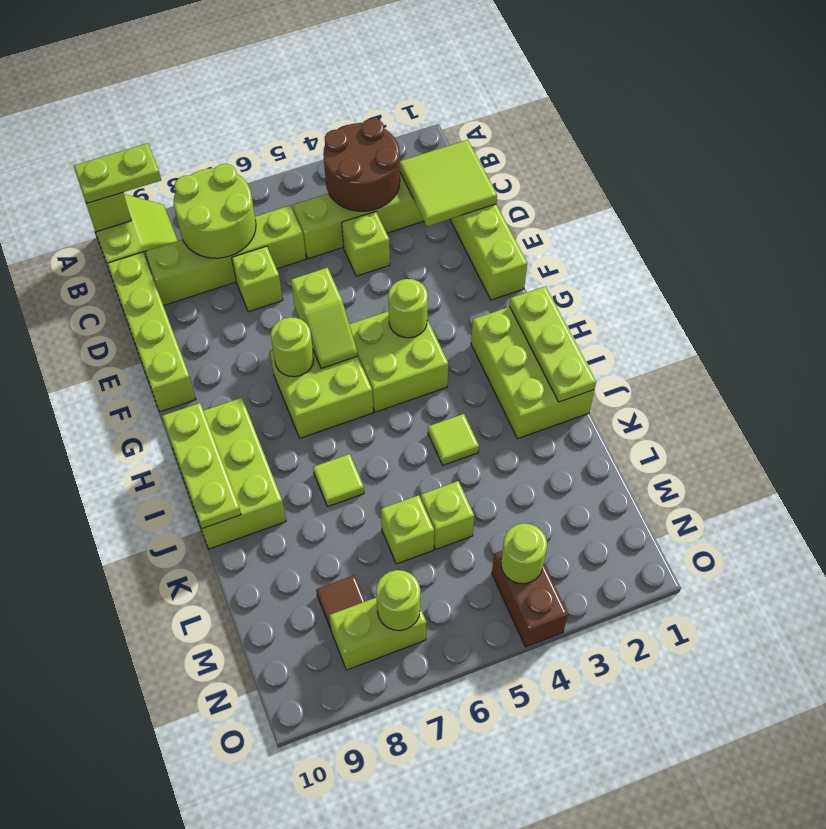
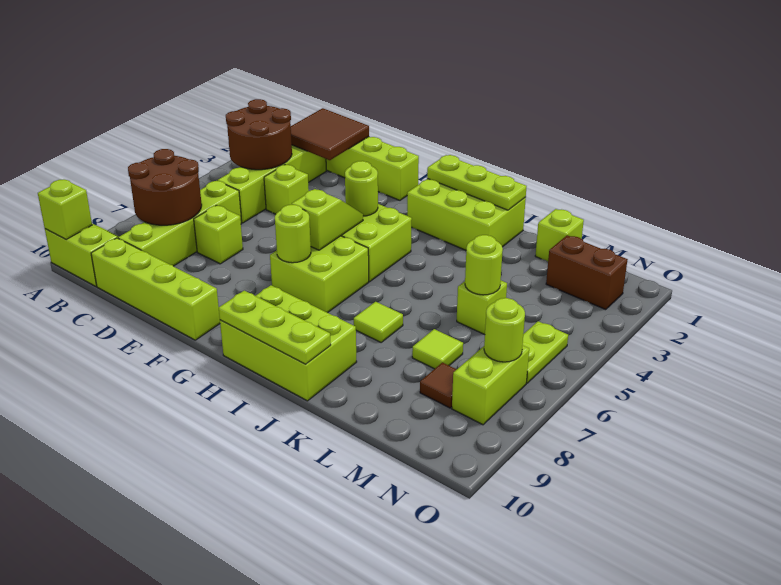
lime 1x2 plate [74,143,161,203] -> lime 1x2 plate moved to [523,321,568,383]
lime 2x2 round brick [174,164,256,258] -> brown 2x2 round brick [128,149,202,225]
lime 2x2 tile [400,140,497,226] -> brown 2x2 tile [291,108,369,160]
lime 1x2 slope [291,268,358,368] -> lime 1x2 slope turned to [292,189,363,250]
lime 1x1 tile [428,414,479,465] -> lime 1x1 tile moved to [412,329,463,369]
lime 1x1 brick [381,495,434,564] -> lime 1x1 brick moved to [535,209,584,261]
brown 1x2 brick [492,550,568,647] -> brown 1x2 brick moved to [546,235,628,310]
lime 1x1 round brick [501,523,547,584] -> lime 1x1 round brick moved to [465,235,503,295]

